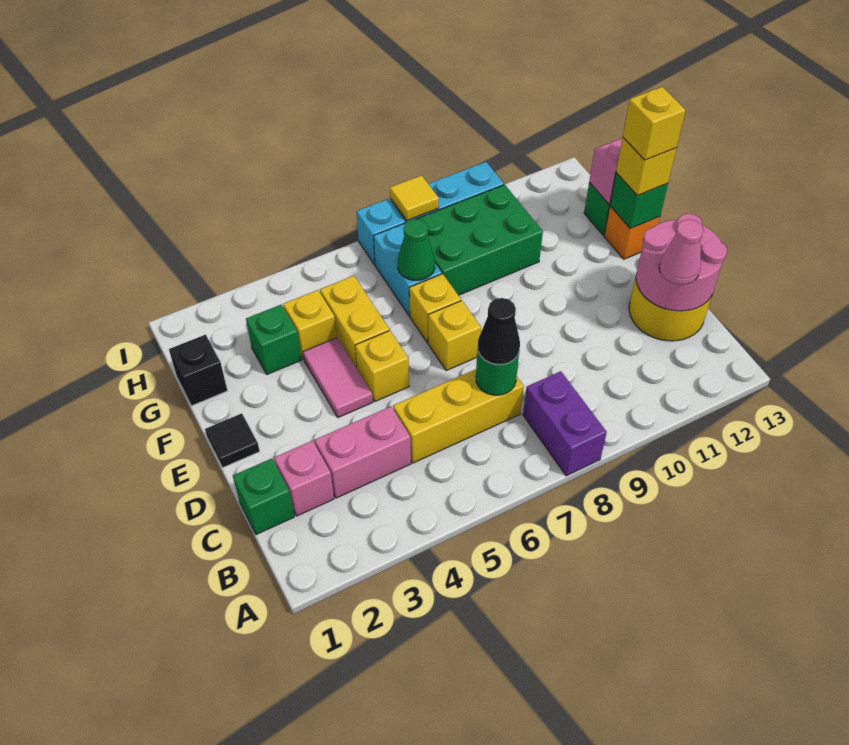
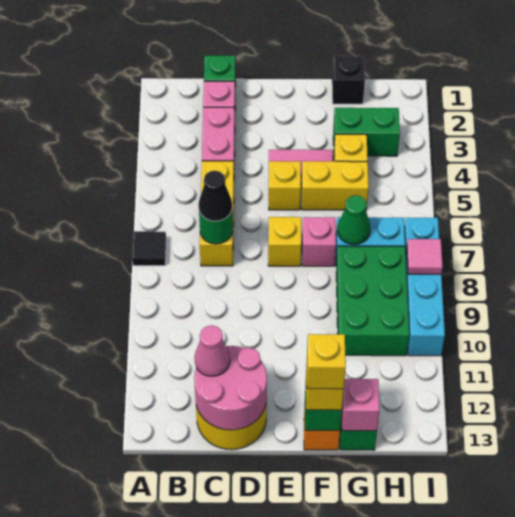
purple 1x2 brick [523,371,607,476] -> none
black 1x1 tile [205,413,260,468] -> black 1x1 tile moved to [132,231,166,266]
yellow 1x1 brick [409,274,461,343] -> pink 1x1 brick [302,217,336,266]
green 1x1 brick [246,305,301,374] -> green 1x2 brick [333,108,400,156]
yellow 1x1 tile [390,175,439,221] -> pink 1x1 tile [407,239,443,274]

